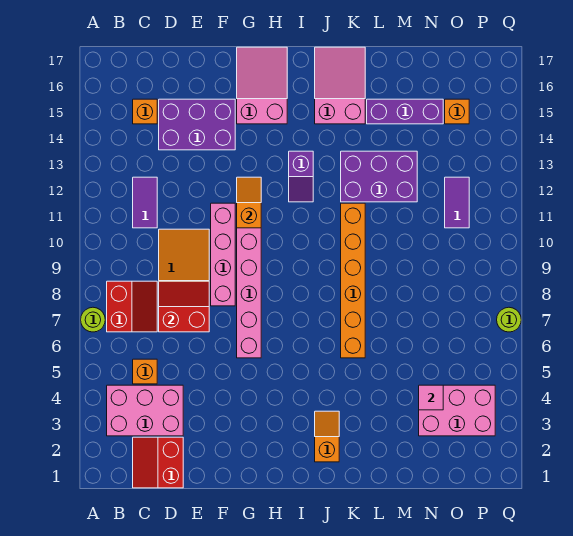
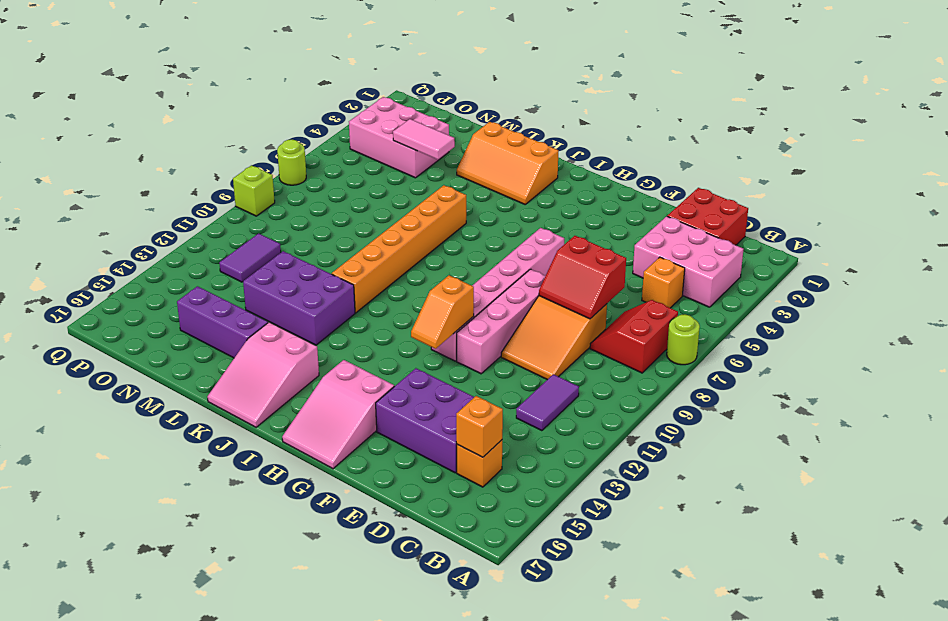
red 2x2 slope [133,437,183,488] -> red 2x2 brick [667,188,748,245]
purple 1x2 slope [289,151,313,202] -> none
orange 1x2 slope [315,411,339,462] -> orange 2x3 slope [457,122,558,204]
pink 1x1 tile [419,385,443,410] -> pink 1x2 tile [393,119,455,160]
orange 1x1 brick [445,99,469,124] -> orange 1x1 brick moved to [456,396,503,457]
none -> lime 1x1 brick [233,165,275,216]

